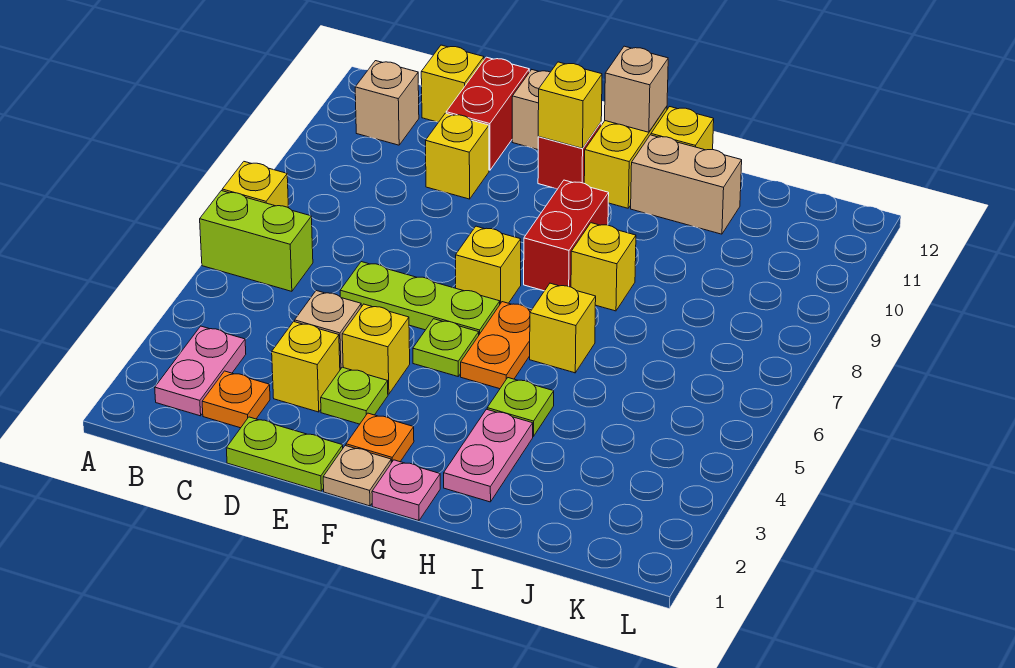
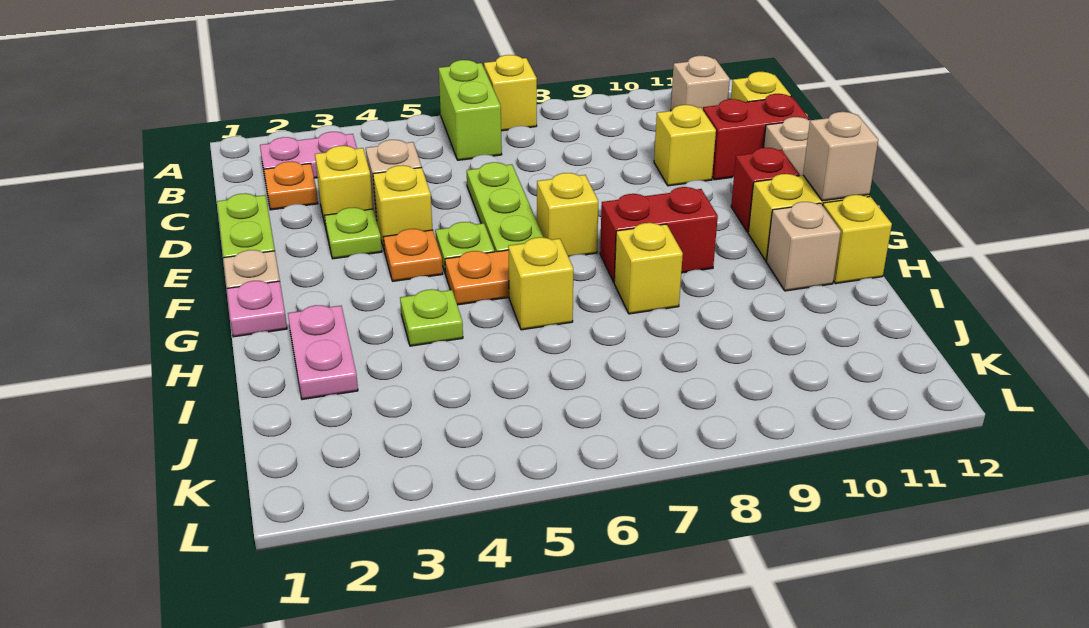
orange 1x1 plate [346,413,414,463] -> orange 1x1 plate moved to [383,229,443,281]
yellow 1x1 brick [538,62,602,148] -> none
pink 1x2 plate [444,409,533,502] -> pink 1x2 plate turned to [288,305,358,400]
tan 1x2 brick [631,135,742,234] -> tan 1x1 brick [767,202,841,291]

